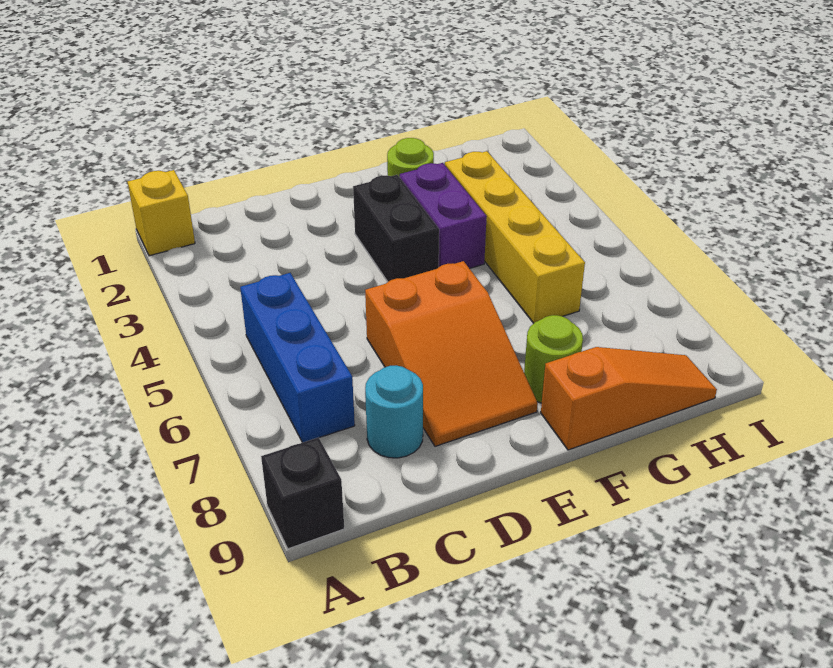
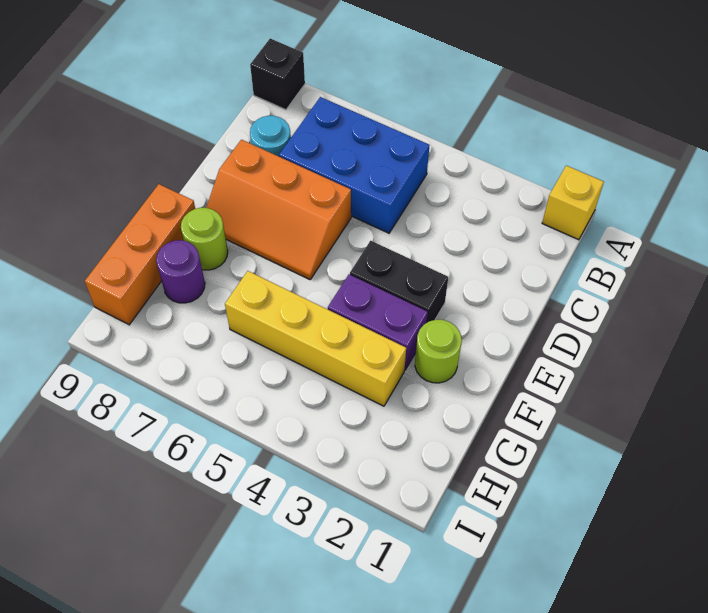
blue 1x3 brick [240,273,355,443] -> blue 2x3 brick [279,97,430,233]
orange 2x3 slope [365,261,538,446] -> orange 2x3 slope turned to [206,140,351,279]
orange 1x3 slope [541,347,717,450] -> orange 1x3 brick [85,184,195,325]
none -> purple 1x1 round brick [156,240,205,303]

